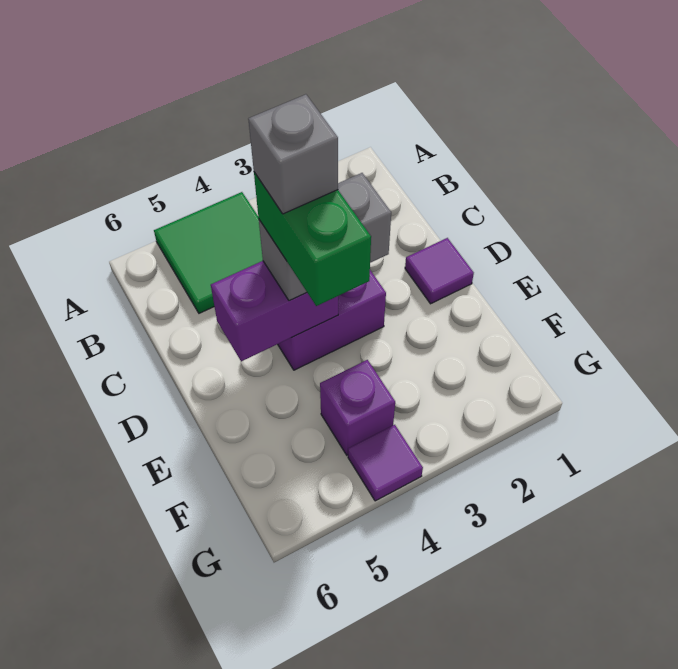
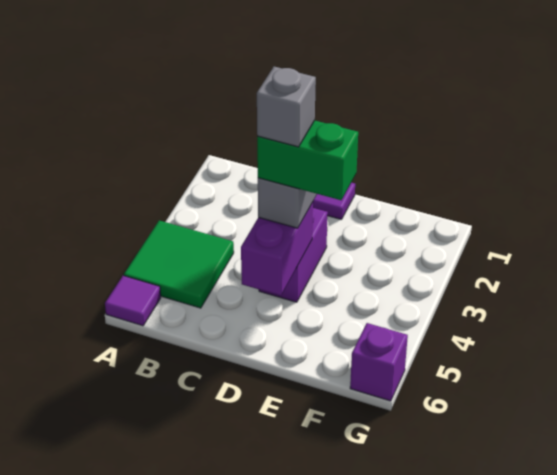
purple 1x1 brick [320,360,395,455] -> purple 1x1 brick moved to [350,323,408,401]
purple 1x1 tile [348,425,423,501] -> purple 1x1 tile moved to [105,276,161,326]

